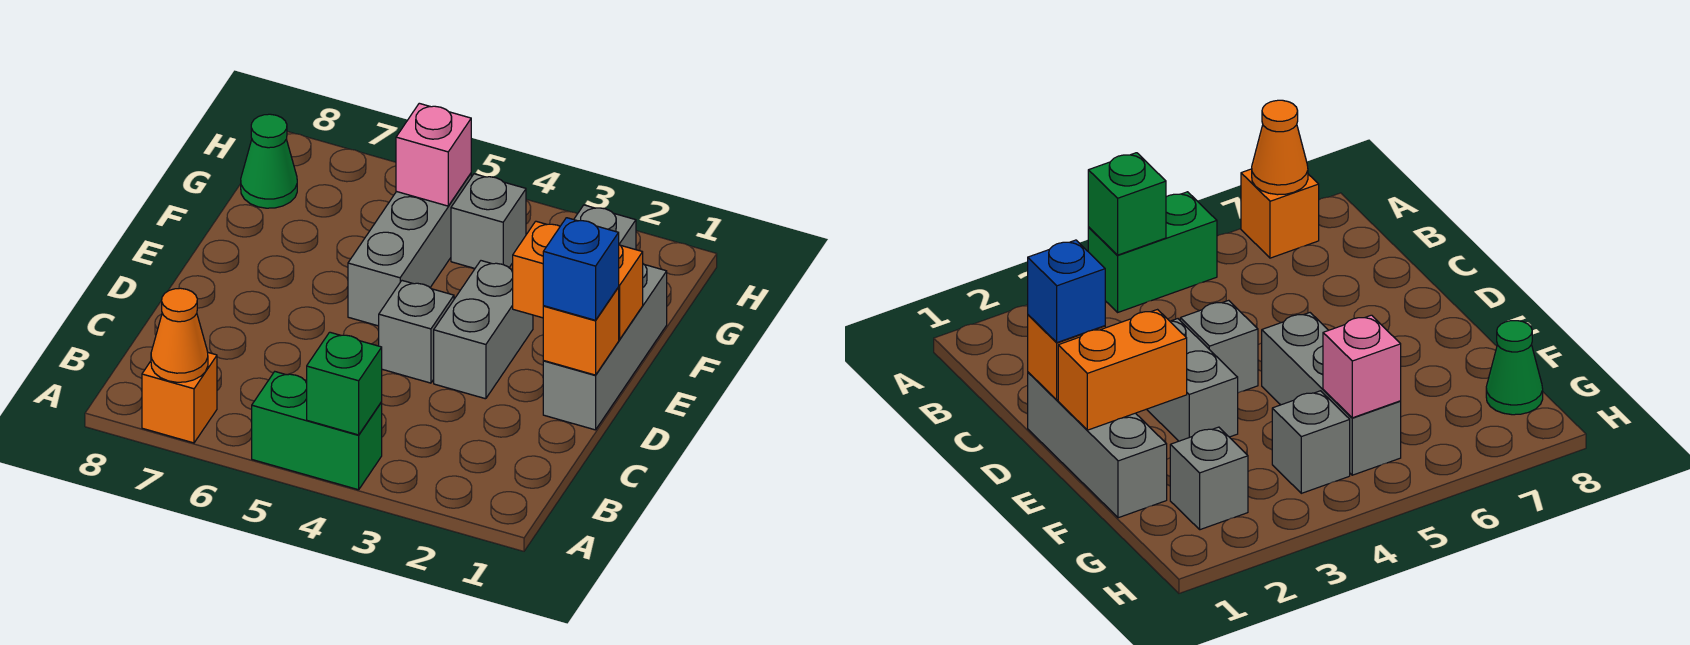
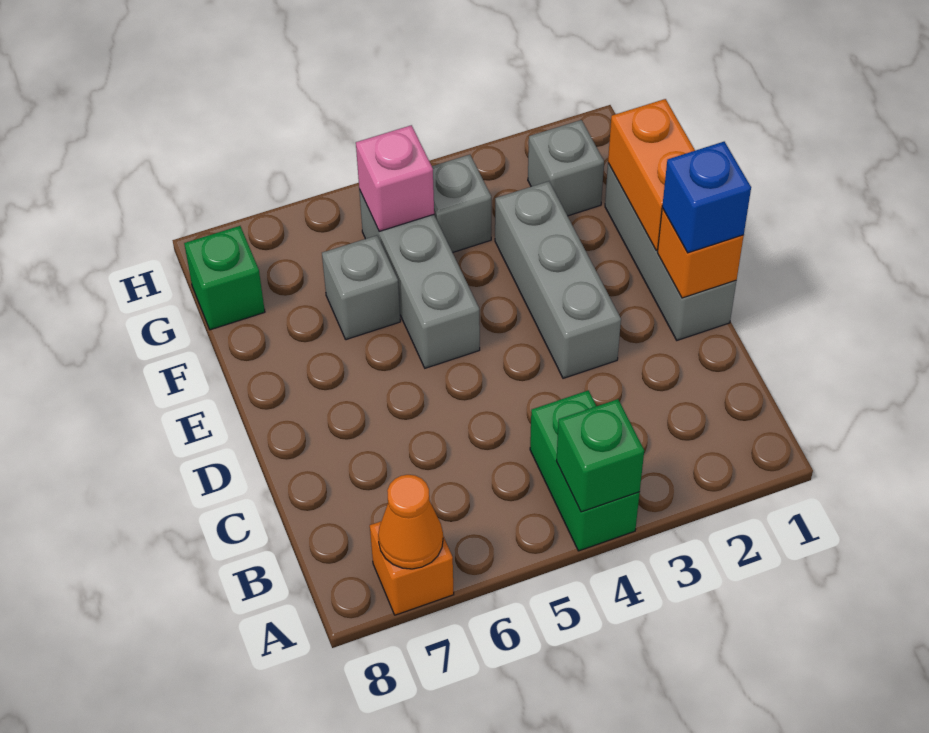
green 1x2 brick [252,372,382,490] -> green 1x2 brick turned to [530,390,640,551]
grey 1x2 brick [434,261,533,399] -> grey 1x3 brick [495,181,621,378]
grey 1x1 brick [379,281,454,383] -> grey 1x1 brick moved to [322,235,400,340]
orange 1x2 brick [513,221,643,340] -> orange 1x2 brick turned to [608,99,695,251]
green 1x1 cone [241,114,297,208] -> green 1x1 brick [184,226,265,330]

